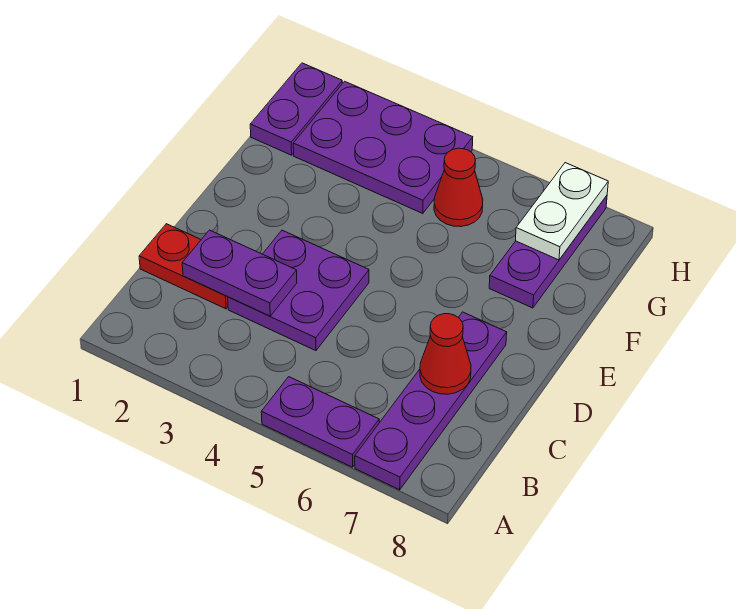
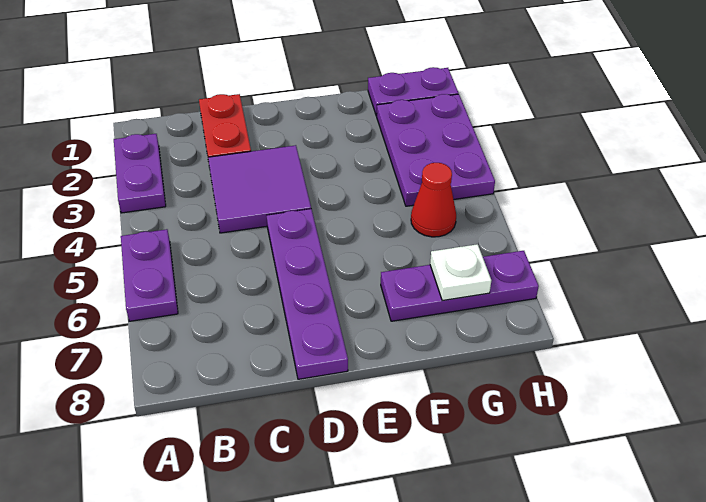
purple 1x4 plate [355,312,507,490] -> purple 1x4 plate turned to [266,209,348,379]
purple 1x2 plate [182,230,297,316] -> purple 1x2 plate moved to [114,134,166,213]
purple 2x2 plate [228,230,369,351] -> purple 2x2 tile [208,145,311,233]
red 1x1 cone [420,314,471,394] -> none
white 1x2 plate [515,163,608,260] -> white 1x1 plate [430,244,491,301]

